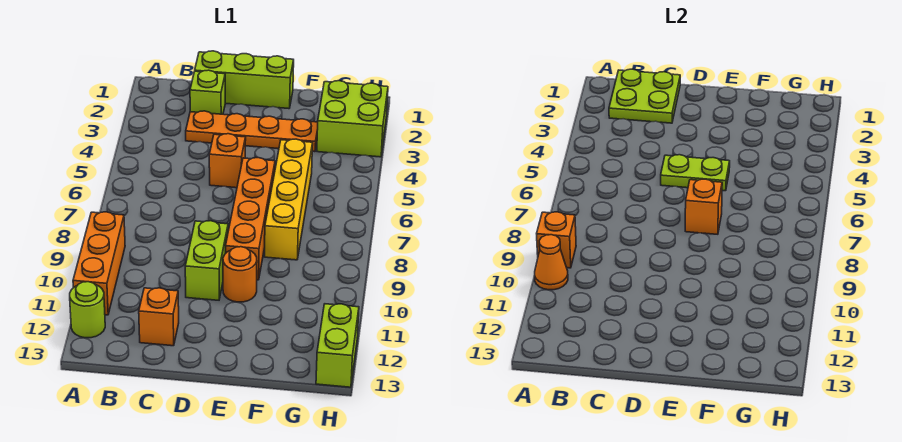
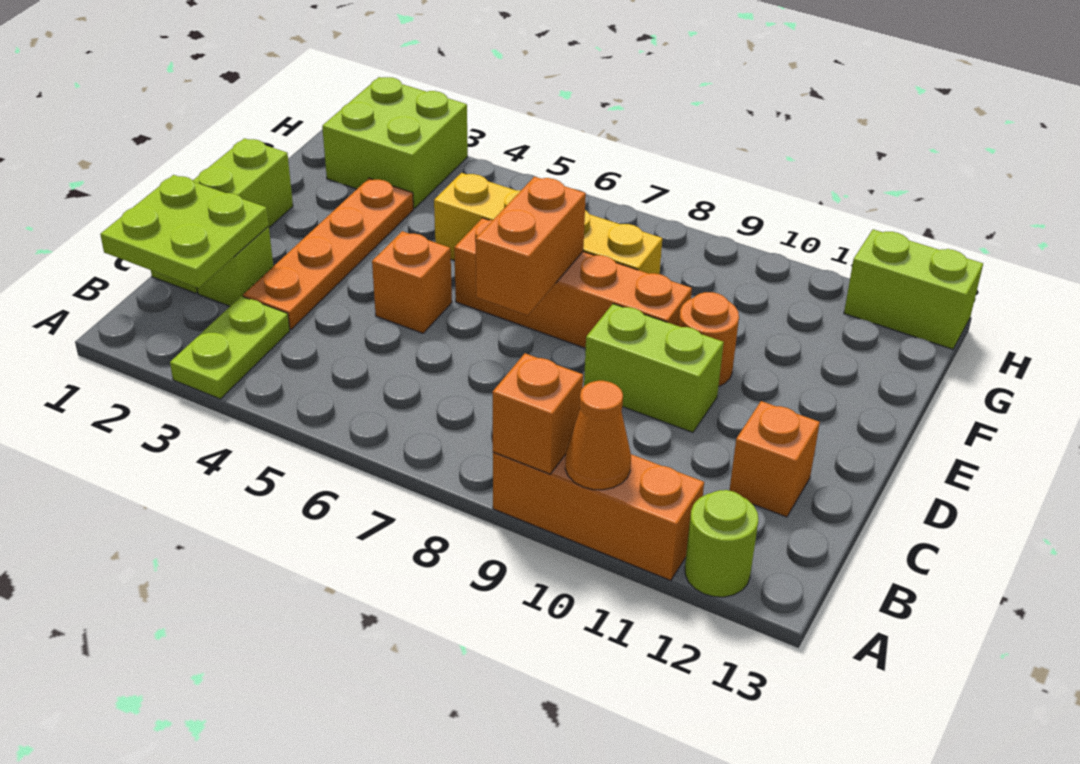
lime 1x2 plate [661,155,730,191] -> lime 1x2 plate moved to [170,296,290,399]
orange 1x1 brick [685,179,722,234] -> orange 1x2 brick [476,177,586,315]

